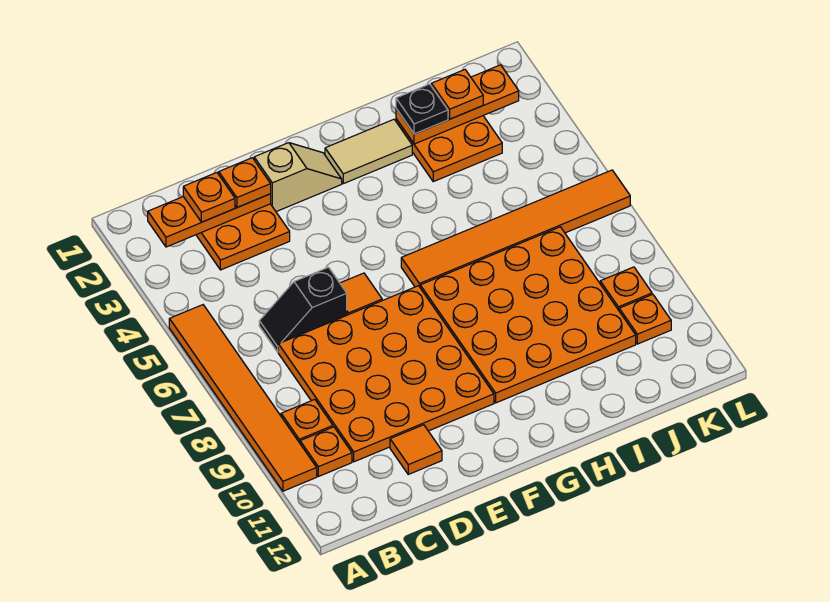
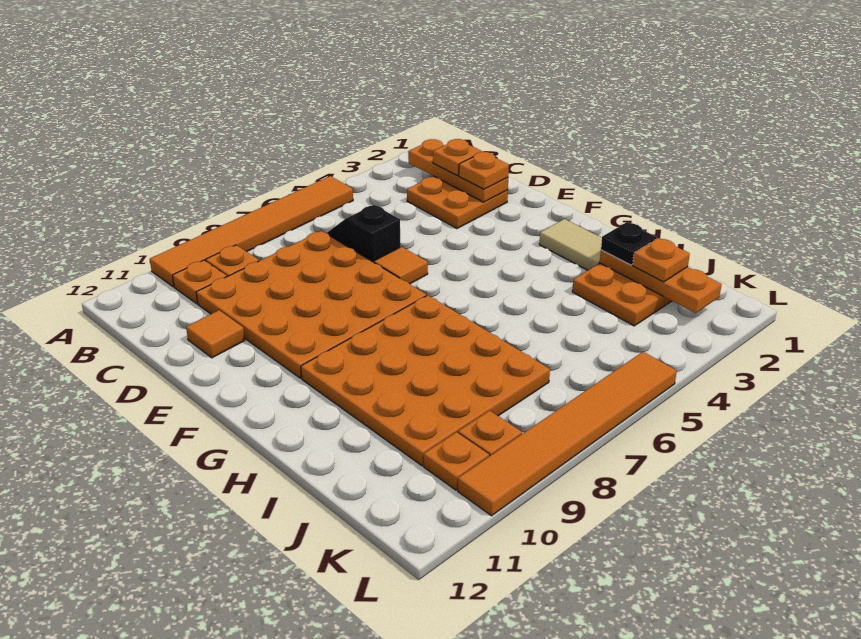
tan 1x2 slope [254,143,342,212] -> none
orange 1x6 tile [401,170,630,287] -> orange 1x6 tile turned to [458,352,677,516]

